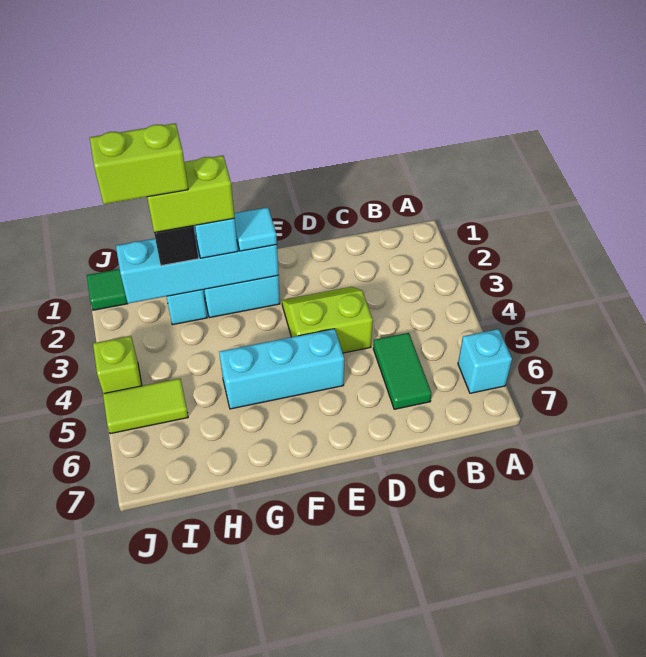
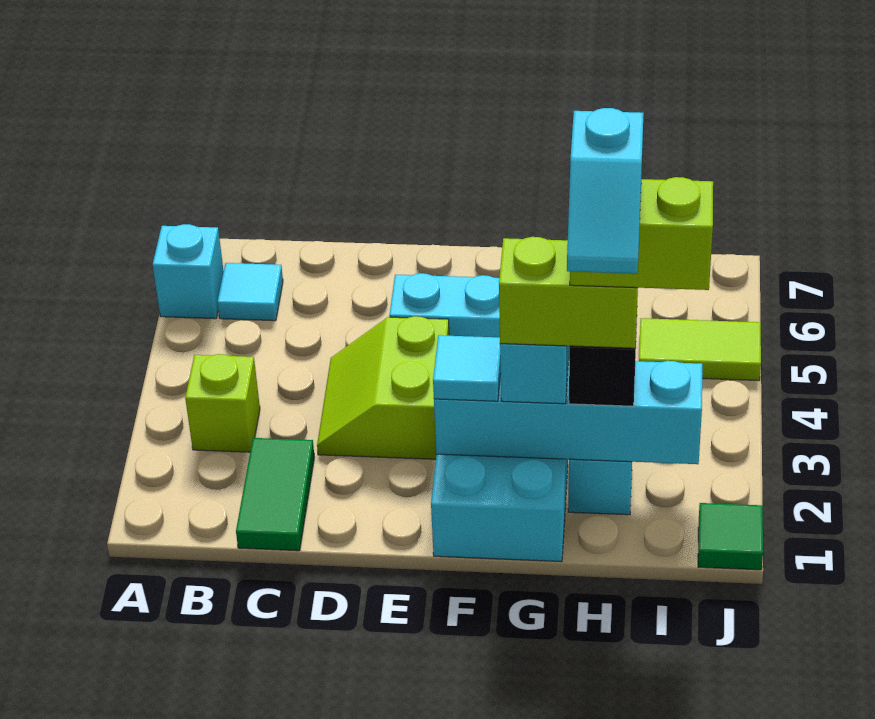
none -> cyan 1x1 tile [217,263,283,321]
green 1x2 tile [373,333,432,409] -> green 1x2 tile moved to [236,438,314,551]
lime 2x2 slope [282,287,373,353] -> lime 2x2 slope turned to [317,316,449,459]
none -> cyan 1x2 slope [567,108,644,274]
lime 1x1 brick [93,336,142,394] -> lime 1x1 brick moved to [185,354,260,452]

